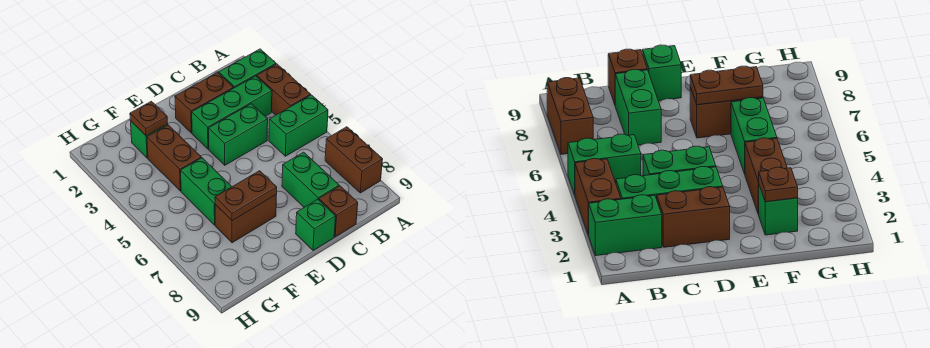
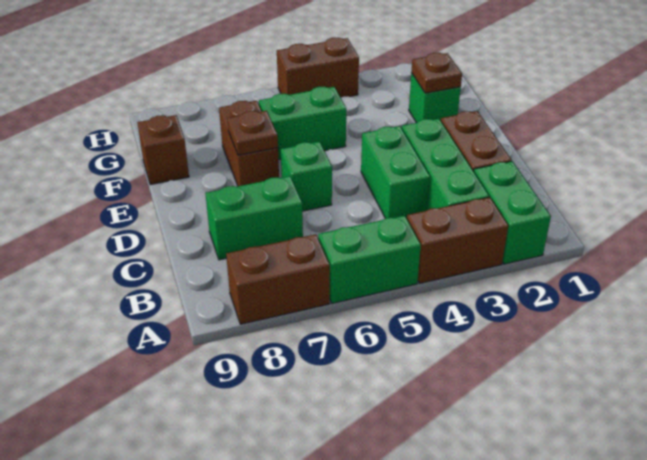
green 1x2 brick [269,95,328,156] -> green 1x2 brick turned to [318,215,421,303]
brown 1x1 brick [319,186,358,237] -> brown 1x1 brick moved to [137,115,189,185]
green 1x1 brick [296,199,336,251] -> green 1x1 brick moved to [281,141,332,211]
brown 1x2 plate [215,171,277,221] -> brown 1x1 plate [228,111,278,155]
brown 1x2 brick [147,125,201,191] -> brown 1x2 brick moved to [277,38,359,98]

